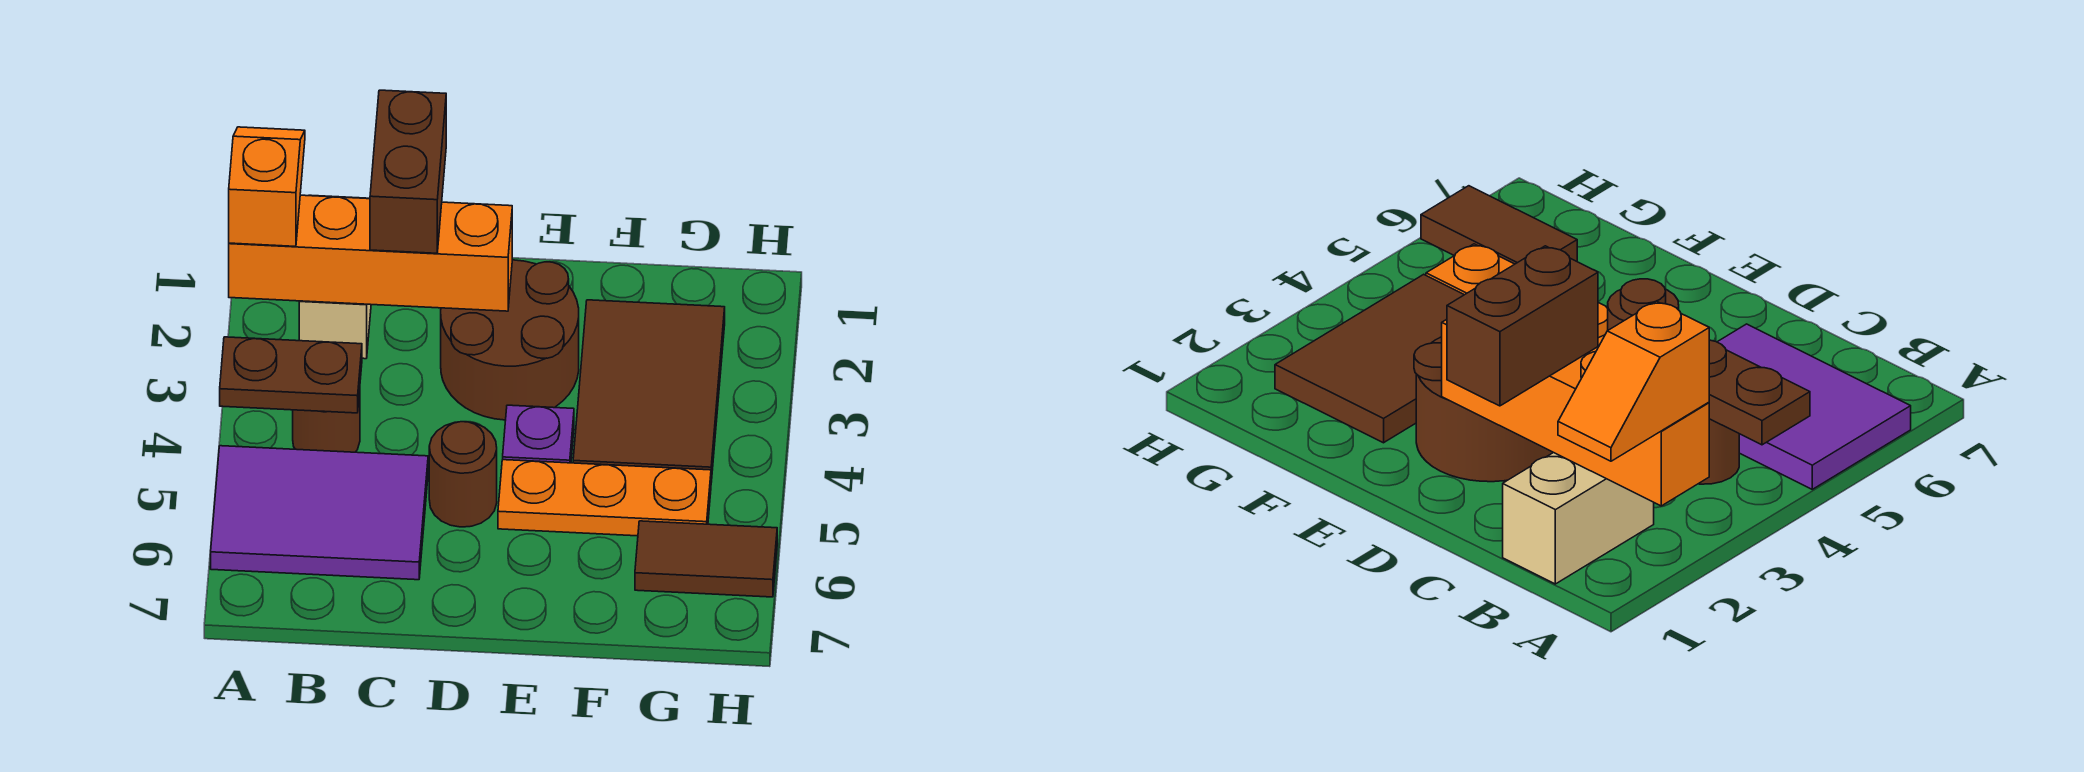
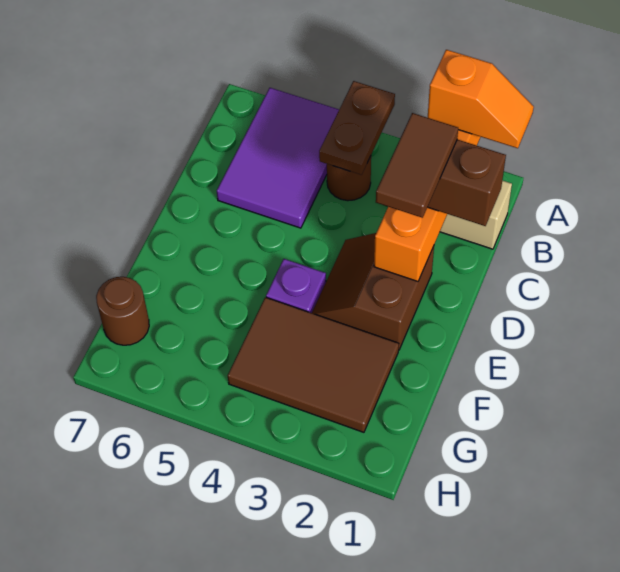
brown 2x2 round brick [441,260,579,420] -> brown 2x2 slope [312,233,434,349]
brown 1x1 round brick [429,422,497,527] -> brown 1x1 round brick moved to [96,277,149,345]
orange 1x3 plate [498,460,711,536] -> none
brown 1x2 tile [635,521,777,597] -> brown 1x2 tile moved to [376,113,458,218]

